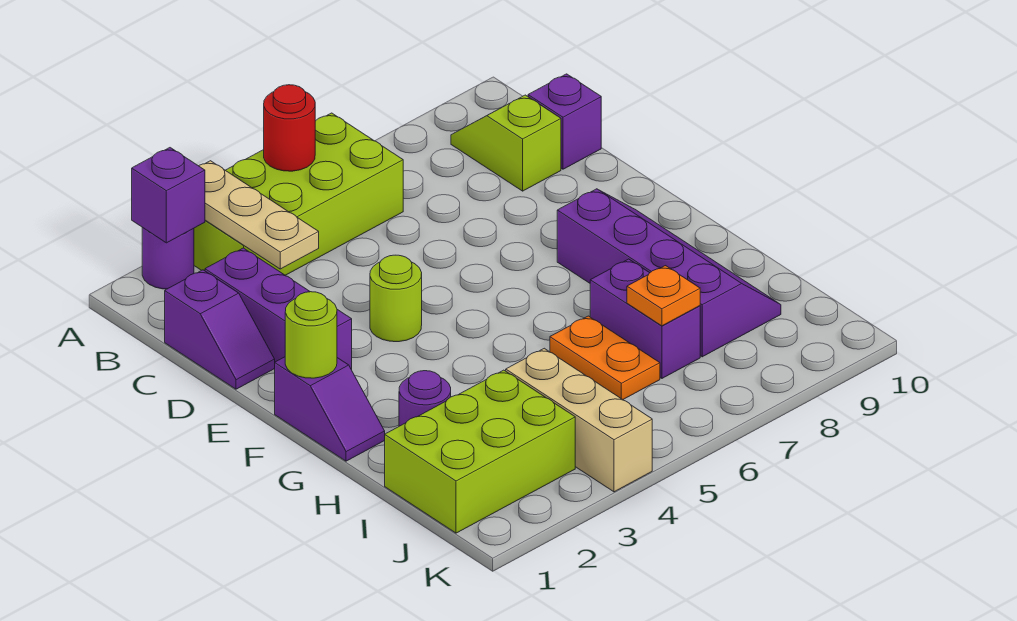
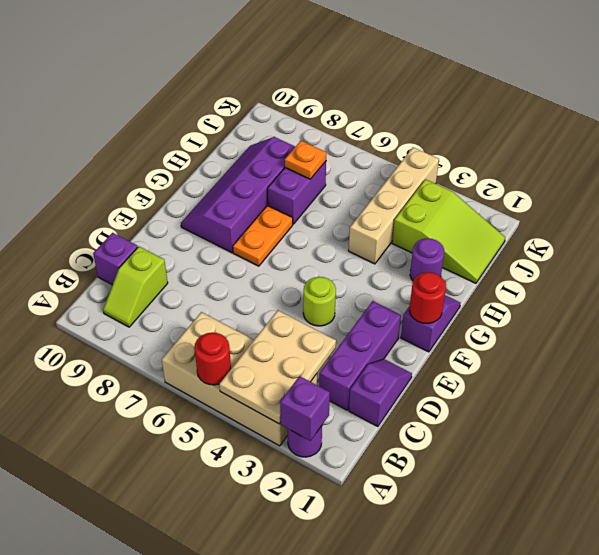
lime 2x4 brick [194,113,403,275] -> tan 2x4 brick [162,312,317,446]
tan 1x3 plate [199,161,319,269] -> tan 2x3 plate [219,310,336,424]
lime 1x1 round brick [285,292,337,378] -> red 1x1 round brick [409,272,446,324]
orange 1x2 plate [550,316,660,399] -> orange 1x2 plate moved to [233,206,293,266]
lime 2x3 brick [385,370,575,533] -> lime 2x3 slope [392,179,505,283]
tan 1x3 brick [506,348,652,492] -> tan 1x4 brick [349,147,439,264]

